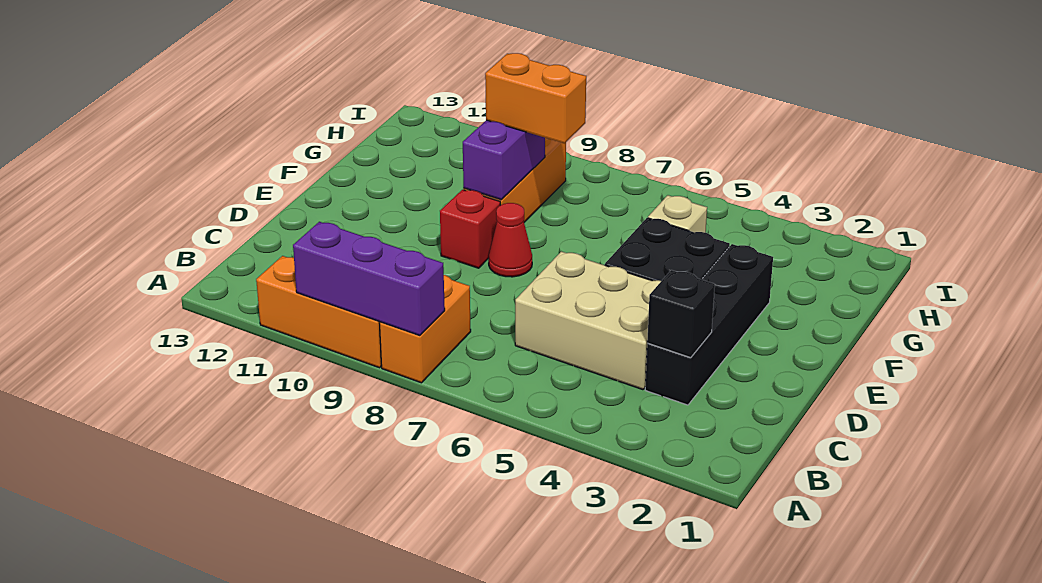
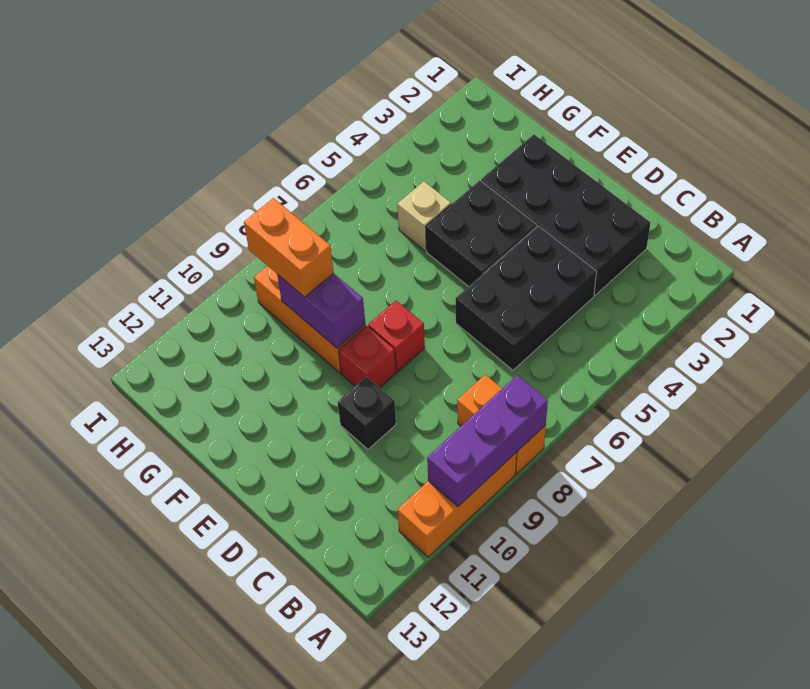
black 1x4 brick [645,244,773,405] -> black 2x4 brick [481,134,650,295]
black 1x1 brick [647,270,715,358] -> black 1x1 brick moved to [338,376,396,449]
tan 2x3 brick [515,251,661,390] -> black 2x3 brick [456,226,597,370]
red 1x1 cone [489,203,532,277] -> red 1x1 brick [368,301,425,372]
orange 1x2 brick [485,53,586,143] -> orange 1x2 brick turned to [244,198,334,297]

